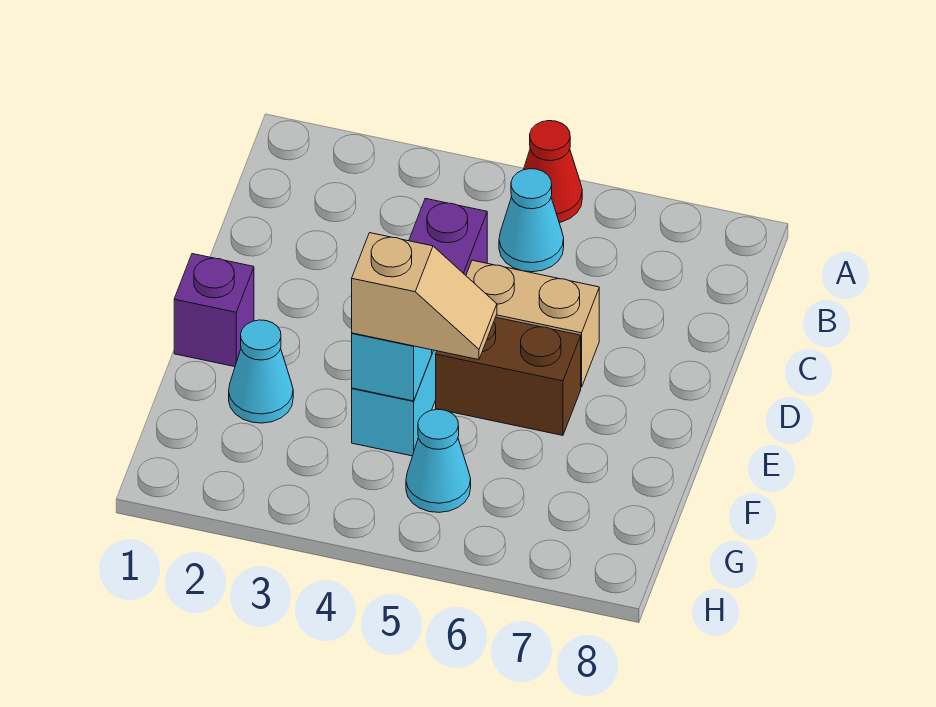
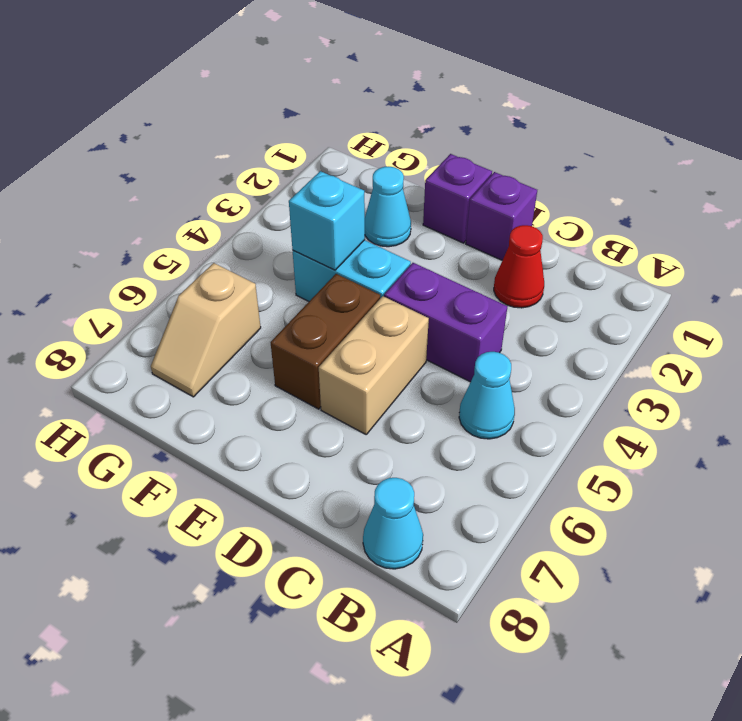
red 1x1 cone [524,121,582,222] -> red 1x1 cone moved to [494,225,544,308]
none -> purple 1x1 brick [466,172,537,260]
tan 1x2 slope [352,233,497,360] -> tan 1x2 slope moved to [151,263,261,397]
cyan 1x1 cone [406,409,471,512] -> cyan 1x1 cone moved to [363,478,423,569]

